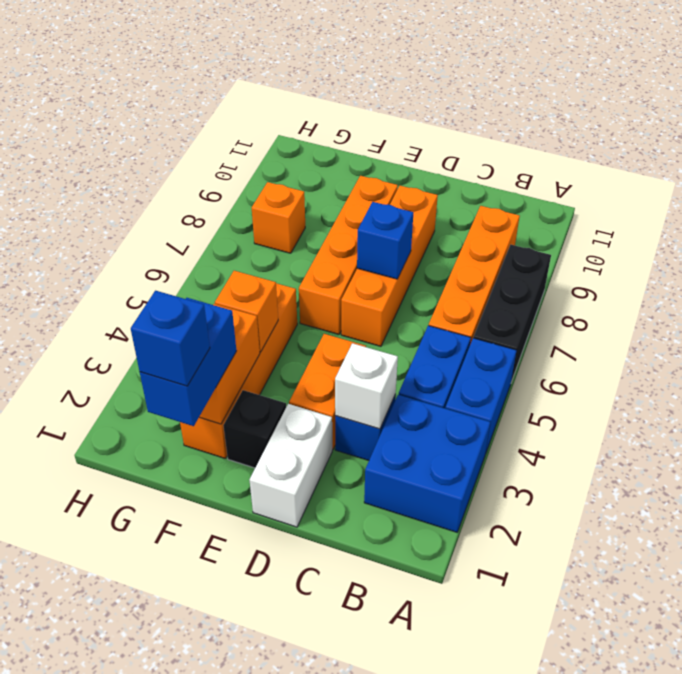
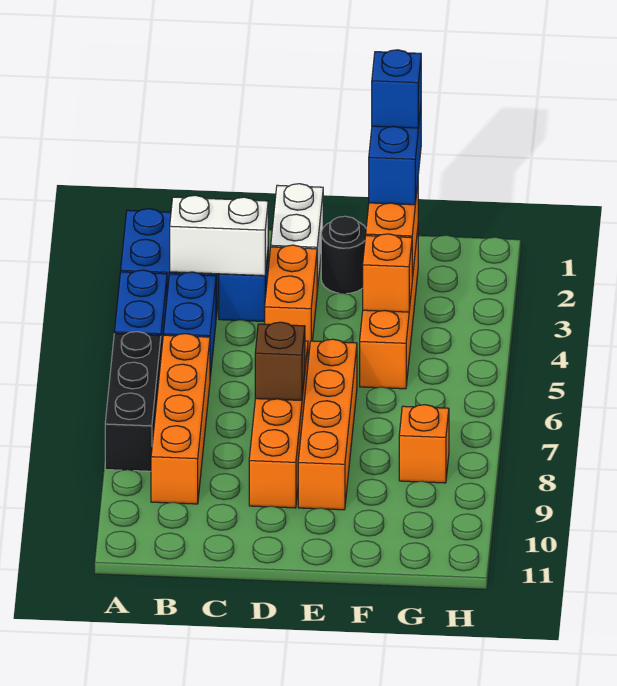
white 1x1 brick [335,343,398,429] -> white 1x2 brick [170,195,268,276]
blue 1x1 brick [357,202,413,279] -> brown 1x1 brick [255,322,305,400]
black 1x1 brick [223,390,286,468] -> black 1x1 round brick [321,216,366,294]

